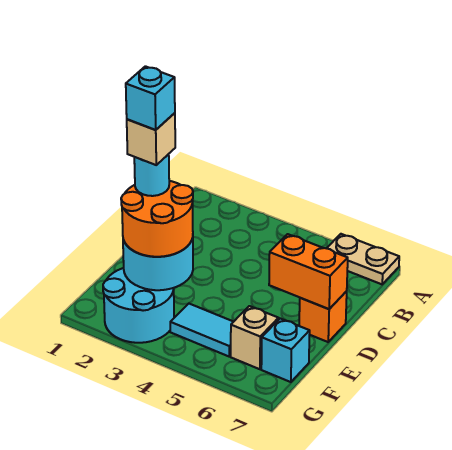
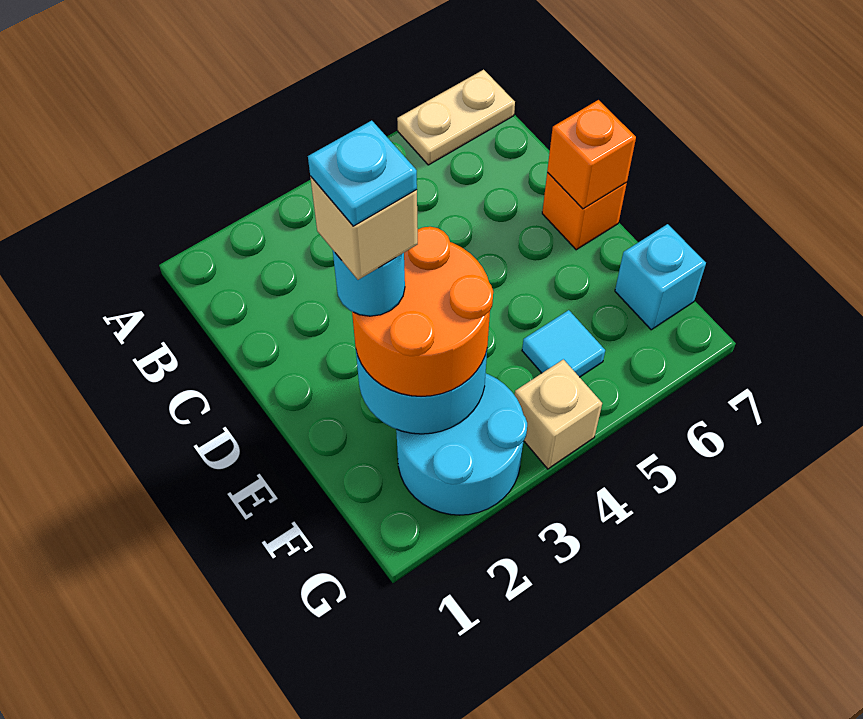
orange 1x2 brick [269,234,348,309] -> orange 1x1 brick [547,100,636,209]
cyan 1x1 brick [126,66,175,130] -> cyan 1x1 plate [308,121,417,226]
cyan 1x2 tile [170,304,233,356] -> cyan 1x1 tile [522,310,605,377]
tan 1x1 brick [231,306,279,369] -> tan 1x1 brick moved to [515,359,602,469]

